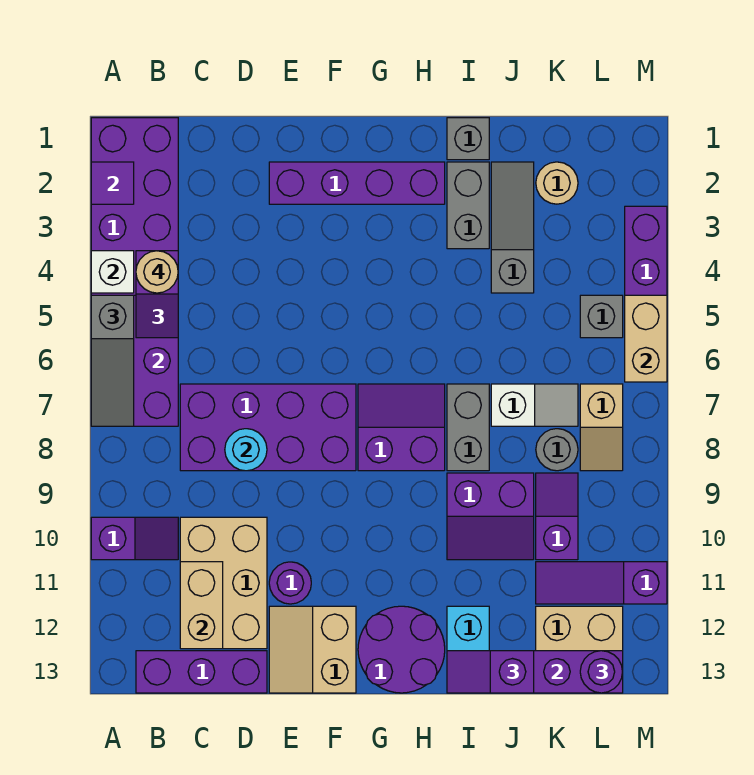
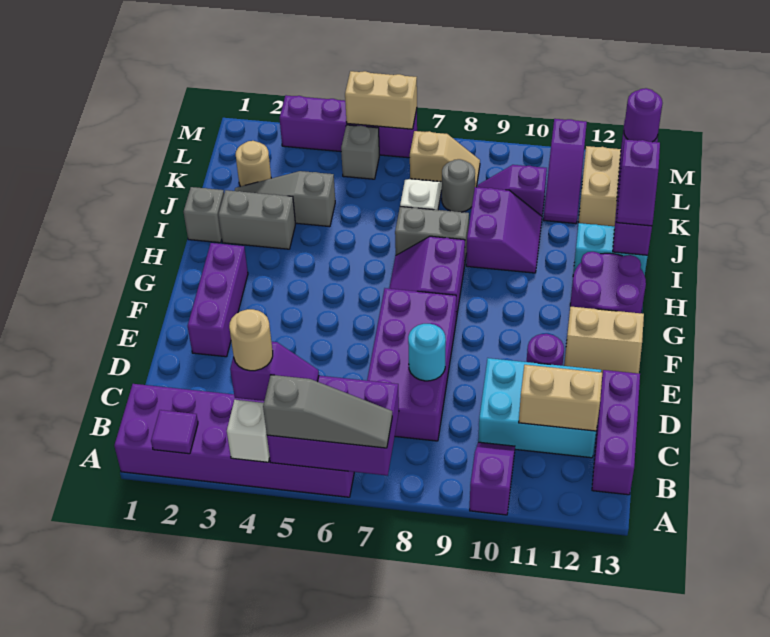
tan 2x3 brick [180,517,267,649] -> cyan 2x3 brick [478,358,601,458]
purple 1x4 brick [269,162,445,204] -> purple 1x3 brick [188,243,248,357]

